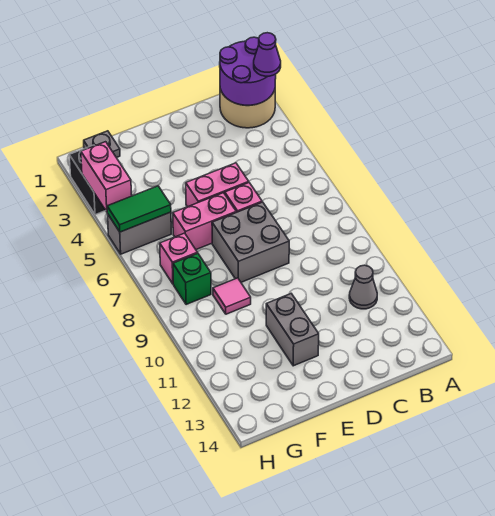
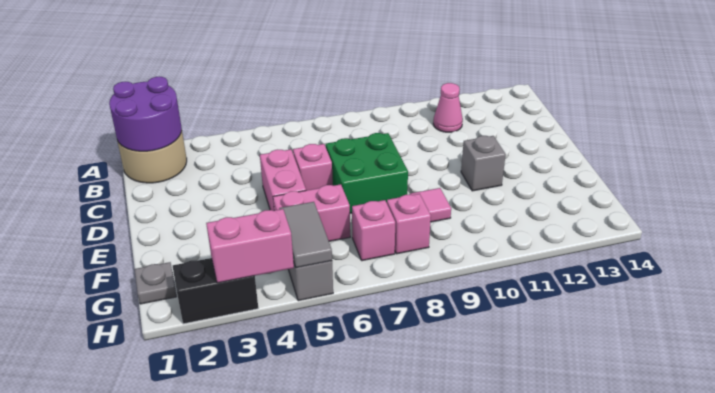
purple 1x1 cone [254,33,281,76] -> none
grey 1x1 cone [349,265,377,309] -> pink 1x1 cone [433,83,463,132]
grey 2x2 brick [212,202,289,282] -> green 2x2 brick [326,133,408,213]
pink 1x2 brick [173,193,236,249] -> pink 1x2 brick turned to [273,184,350,241]
grey 1x2 brick [266,294,319,366] -> grey 1x1 brick [461,136,506,191]
green 1x2 tile [107,186,171,232] -> grey 1x2 tile [279,202,332,268]
green 1x1 brick [173,253,211,305] -> pink 1x1 brick [387,194,431,254]

